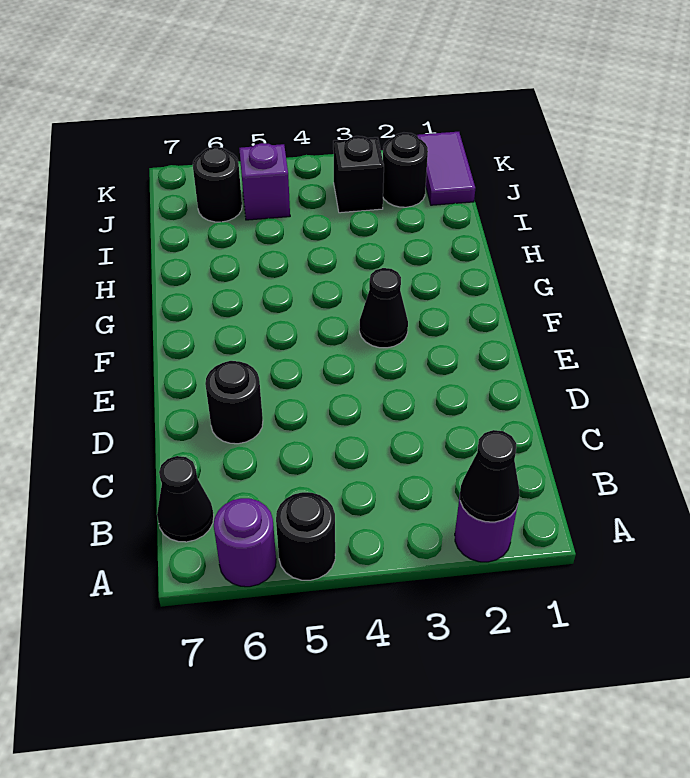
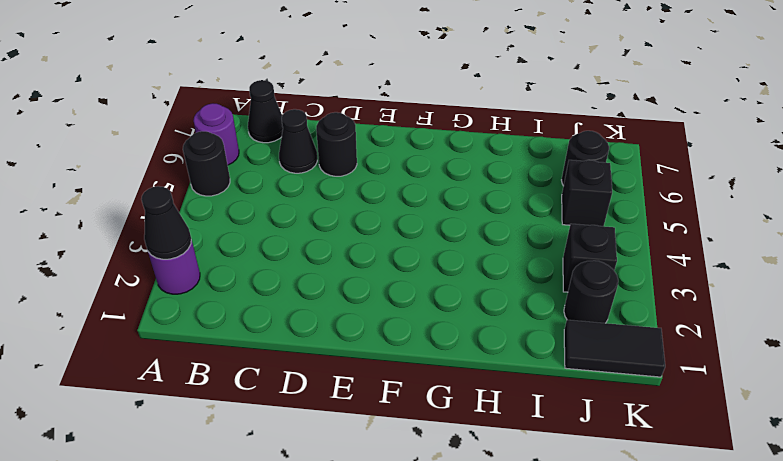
black 1x1 cone [360,268,408,348] -> black 1x1 cone moved to [279,109,317,173]
purple 1x2 tile [417,132,475,205] -> black 1x2 tile [564,320,665,377]
purple 1x1 brick [239,143,290,220] -> black 1x1 brick [562,160,612,226]

